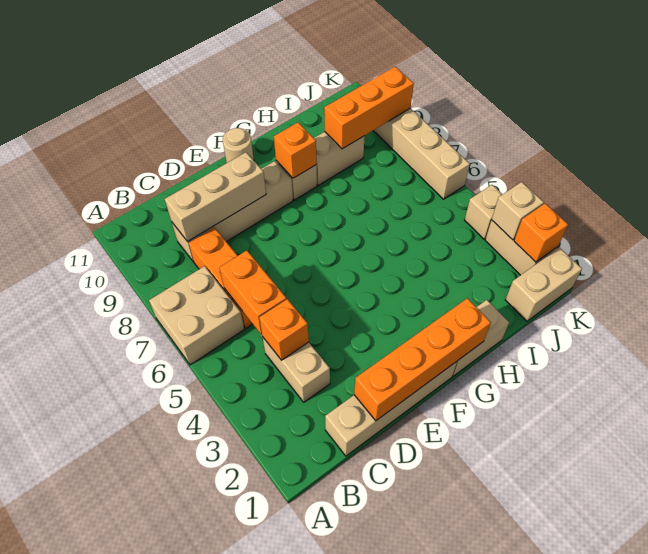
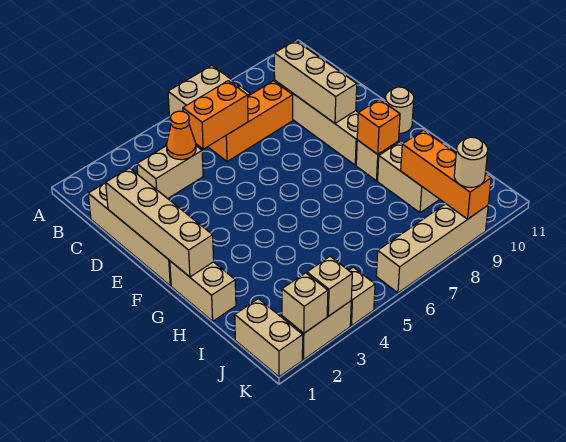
orange 1x1 brick [259,299,309,360] -> orange 1x1 cone [167,111,196,160]
orange 1x4 brick [354,298,491,421] -> tan 1x4 brick [106,168,214,277]
orange 1x1 brick [514,204,568,262] -> tan 1x1 brick [282,273,328,333]
none -> tan 1x1 round brick [454,137,488,187]

